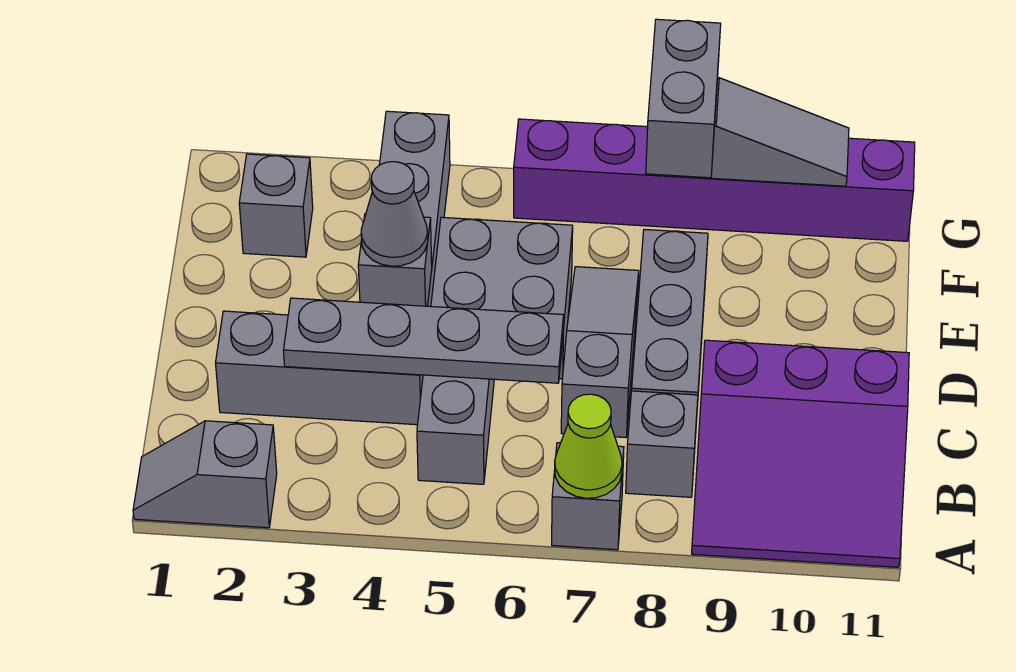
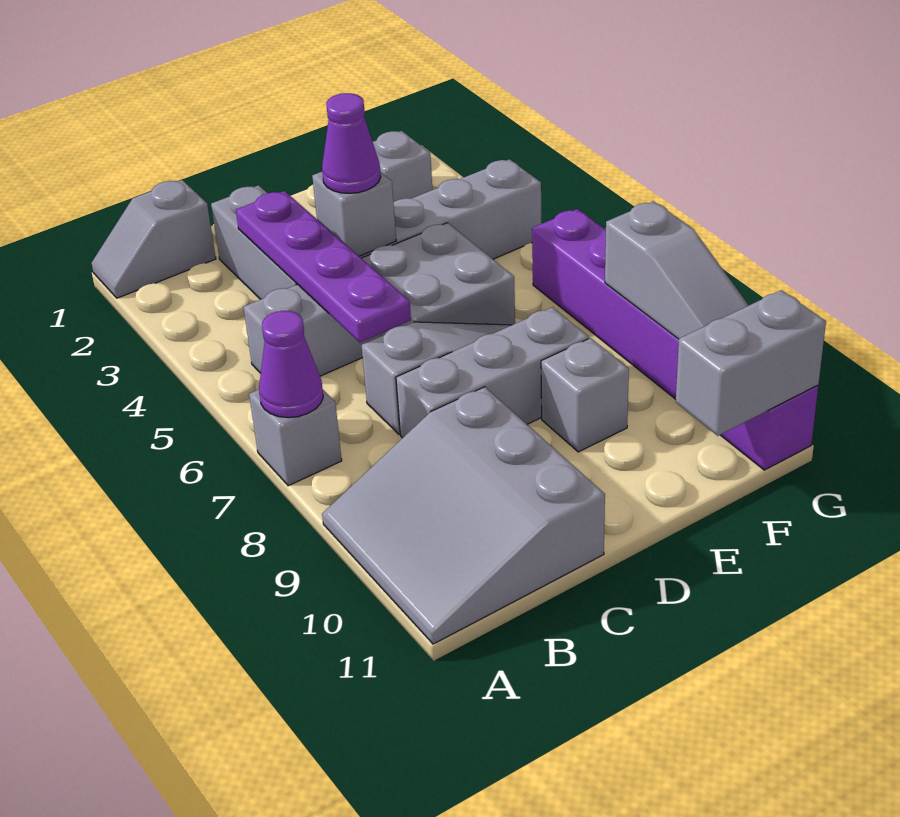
grey 1x2 slope [133,421,277,528] -> grey 1x2 slope turned to [92,180,216,298]
lime 1x1 cone [555,394,622,498] -> purple 1x1 cone [259,311,323,418]
purple 3x3 slope [692,340,909,567] -> grey 3x3 slope [322,387,605,644]
grey 1x1 brick [626,391,698,497] -> grey 1x1 brick moved to [541,338,629,452]
grey 1x4 plate [284,298,564,383] -> purple 1x4 plate [236,191,411,342]
grey 1x1 cone [361,162,428,266] -> purple 1x1 cone [322,93,381,193]
grey 1x2 brick [646,19,721,178] -> grey 1x2 brick moved to [676,290,826,436]

